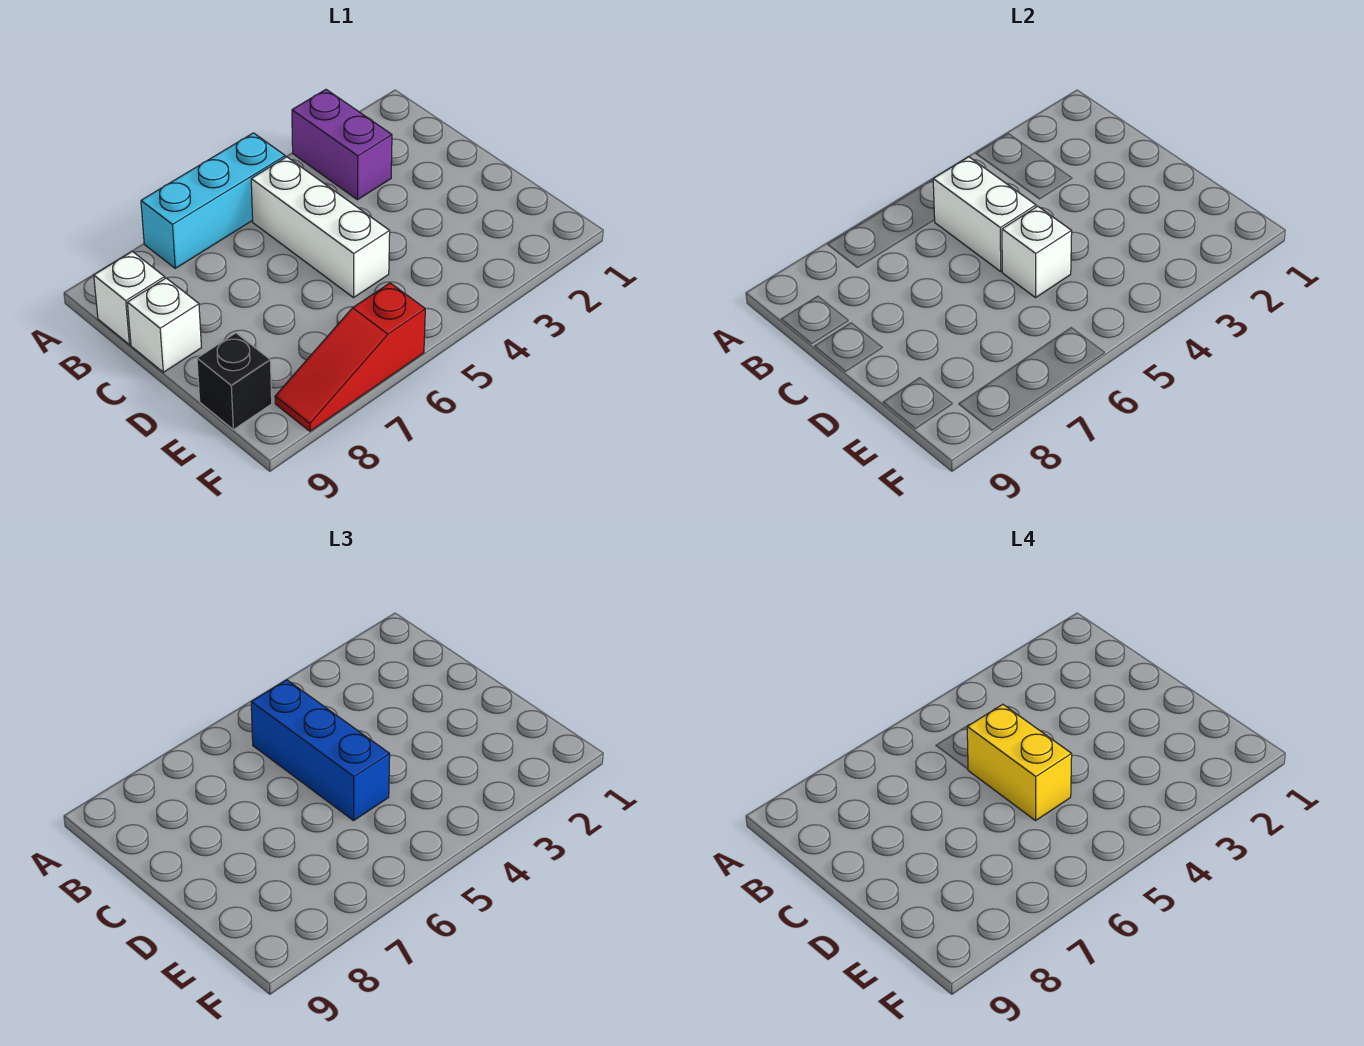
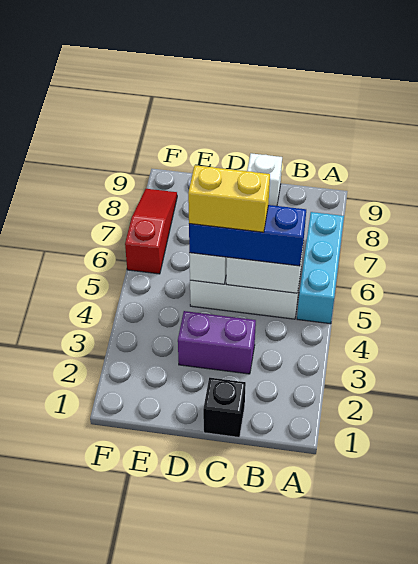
purple 1x2 brick [292,90,392,200] -> purple 1x2 brick moved to [178,311,256,374]
white 1x1 brick [94,251,165,345] -> none
black 1x1 brick [197,333,272,430] -> black 1x1 brick moved to [203,378,246,437]

